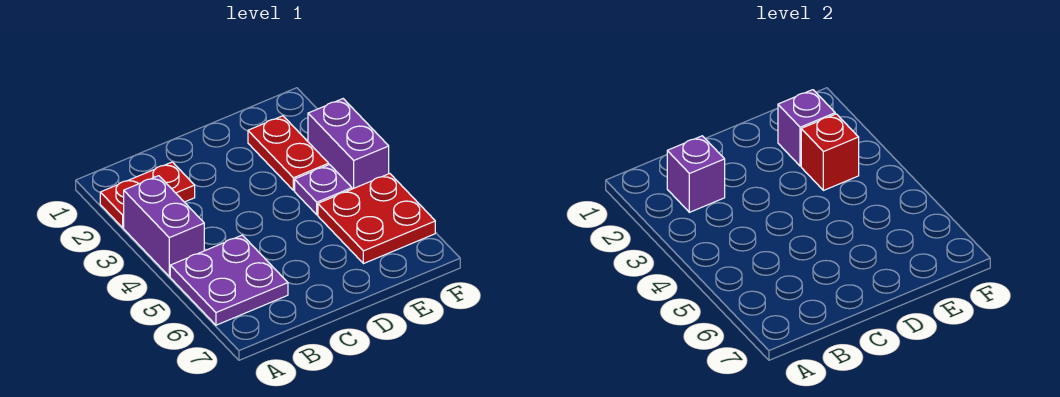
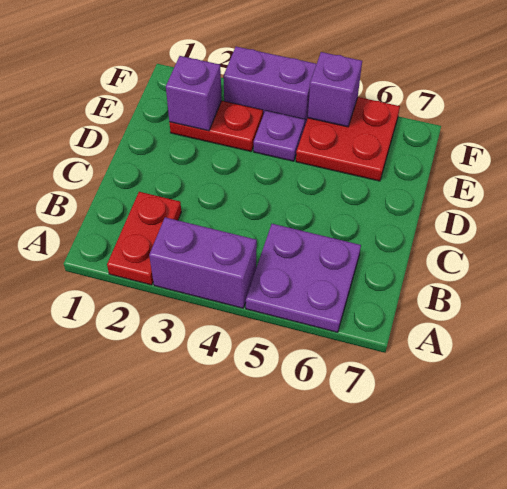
purple 1x1 brick [667,136,725,212] -> purple 1x1 brick moved to [308,52,362,127]
red 1x1 brick [801,114,859,190] -> none

